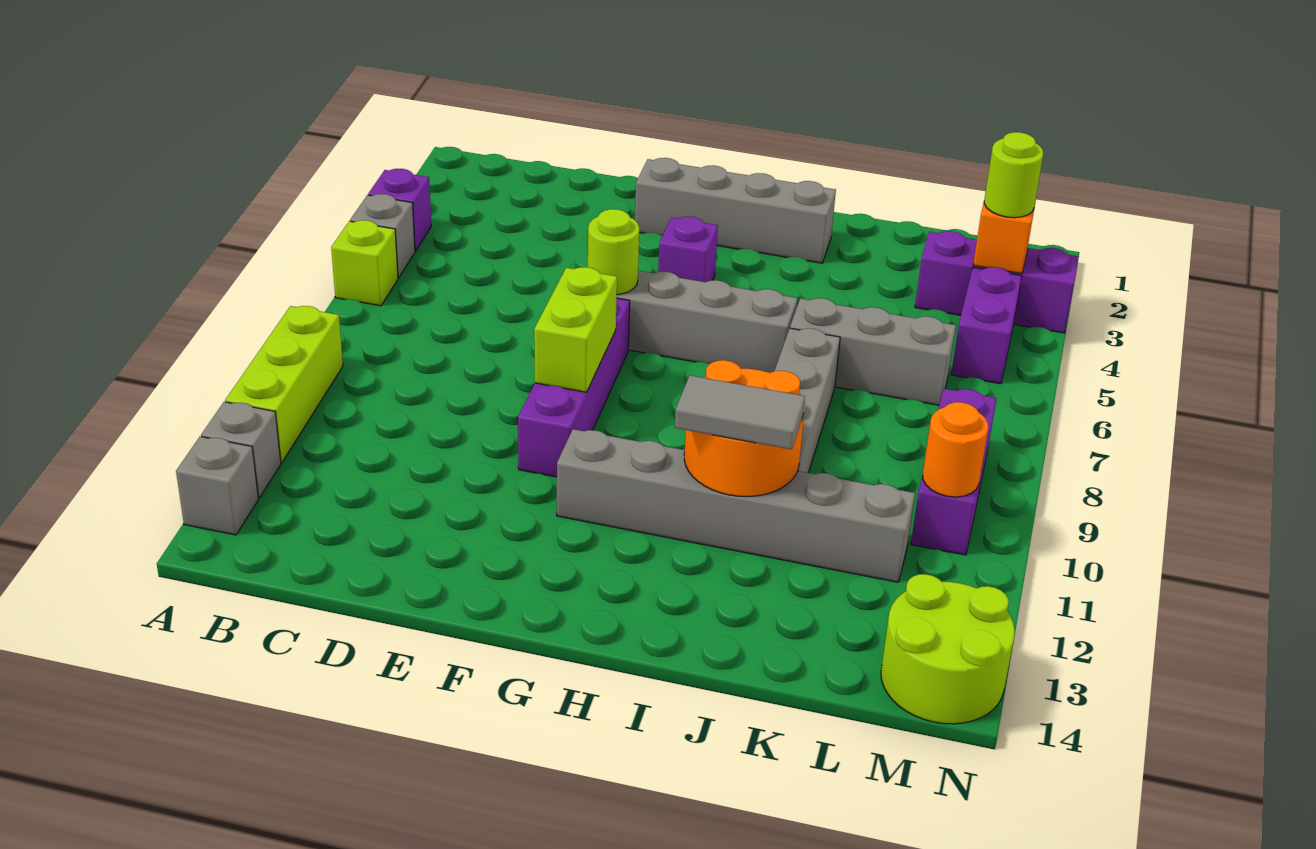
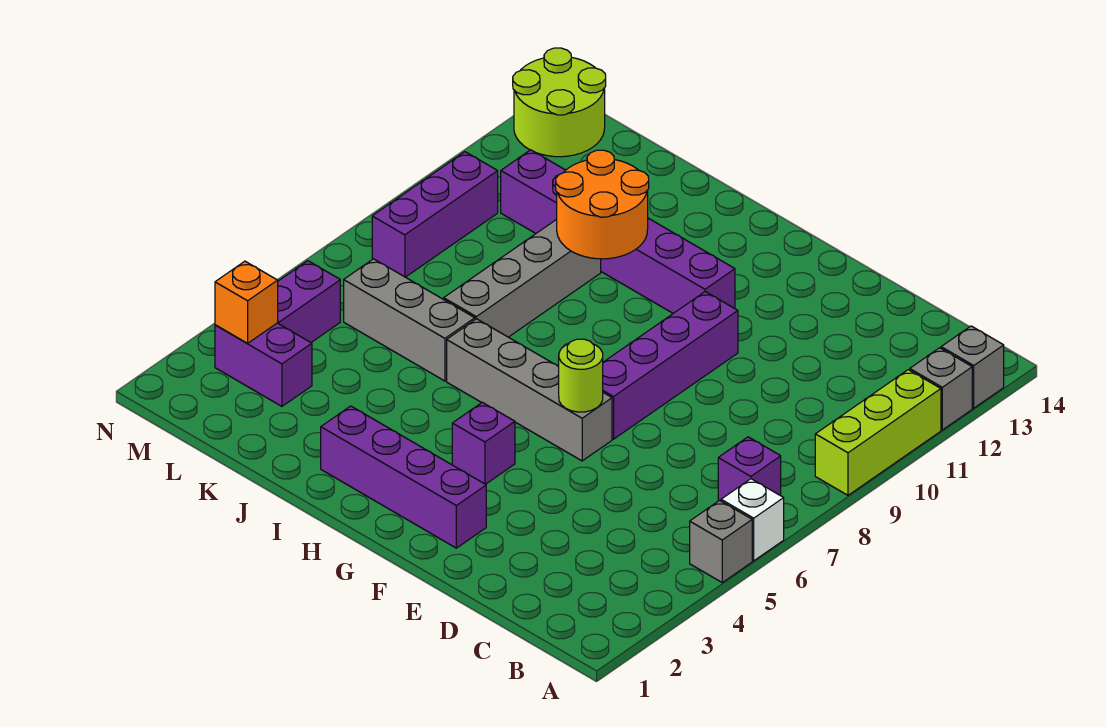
purple 1x1 brick [368,169,431,251] -> purple 1x1 brick moved to [718,437,781,501]
lime 1x1 brick [331,220,398,306] -> white 1x1 brick [721,479,784,561]
grey 1x4 brick [635,158,836,263] -> purple 1x4 brick [321,406,486,548]
lime 1x2 brick [534,267,617,392] -> none
grey 1x6 brick [557,429,915,582] -> purple 1x6 brick [501,150,735,313]
grey 1x2 tile [675,375,805,450] -> none
purple 1x3 brick [915,231,1079,333] -> purple 1x2 brick [215,323,312,406]
lime 1x1 round brick [984,132,1043,218] -> none
orange 1x1 round brick [923,402,988,497] -> none

